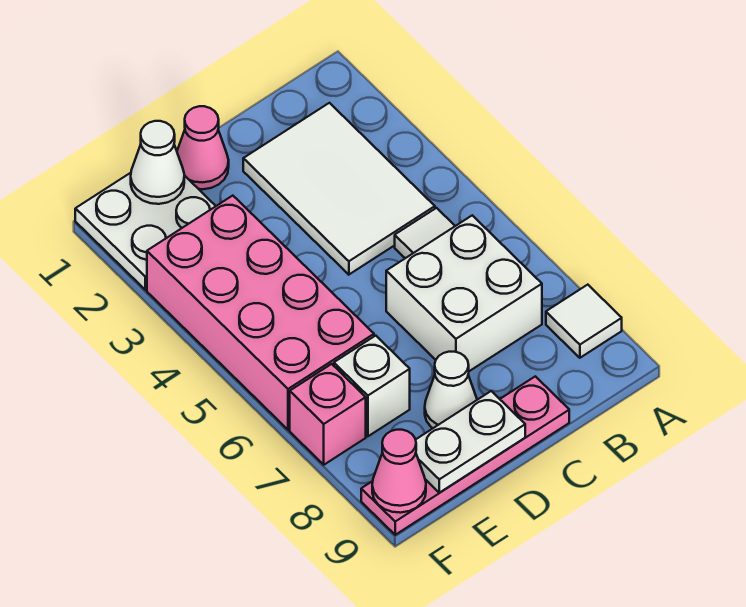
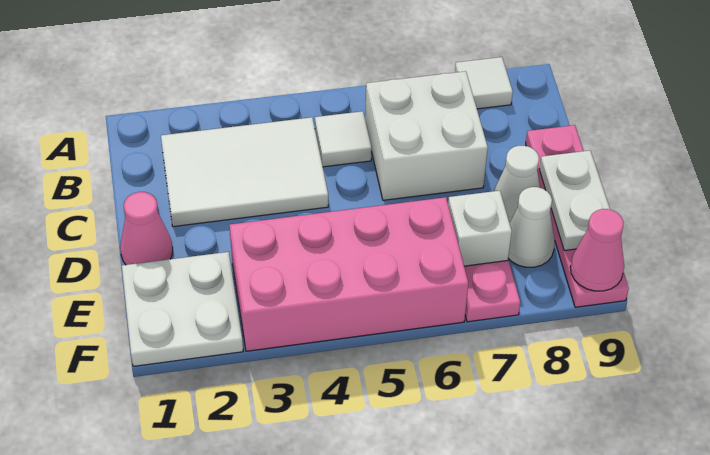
white 1x1 cone [131,121,184,204] -> white 1x1 cone moved to [508,187,555,267]
pink 1x1 brick [290,364,366,465] -> pink 1x1 plate [464,261,520,322]

